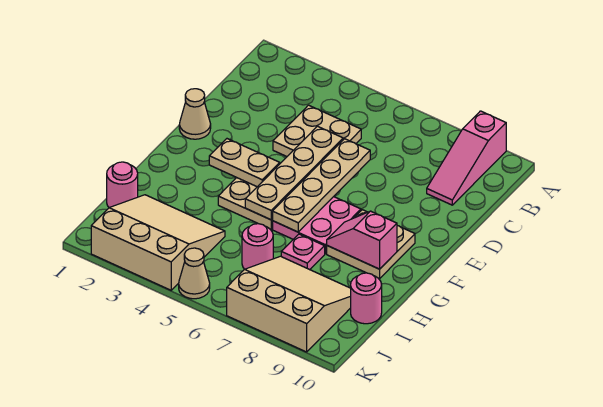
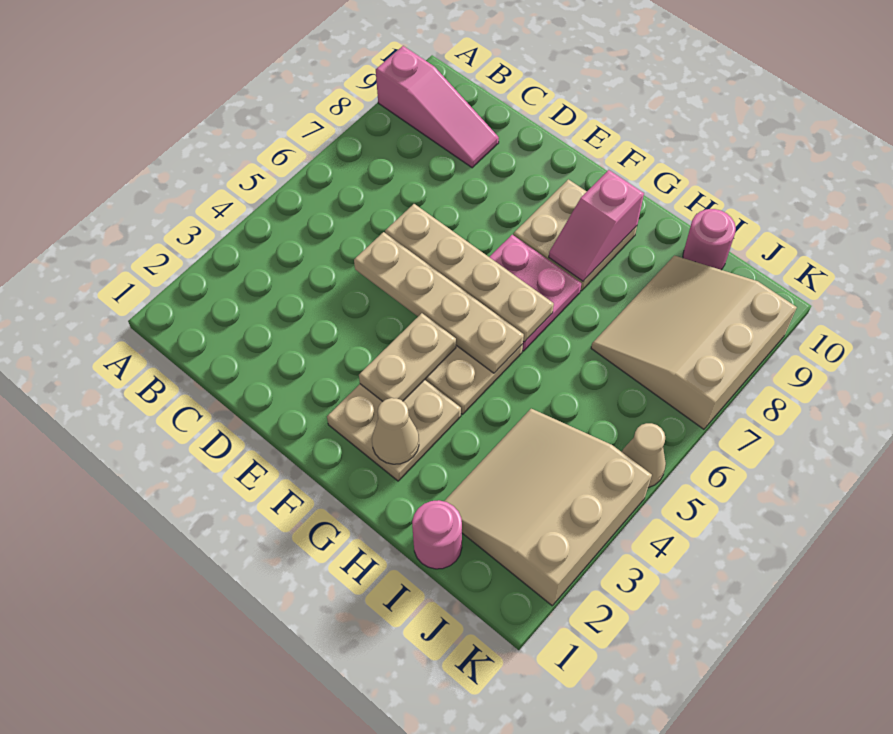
tan 2x2 plate [273,105,361,156] -> tan 2x2 plate moved to [327,380,461,481]
tan 1x1 cone [179,89,211,139] -> tan 1x1 cone moved to [372,398,419,464]
pink 1x1 plate [281,234,325,270] -> none
pink 1x1 round brick [242,224,273,269] -> none

